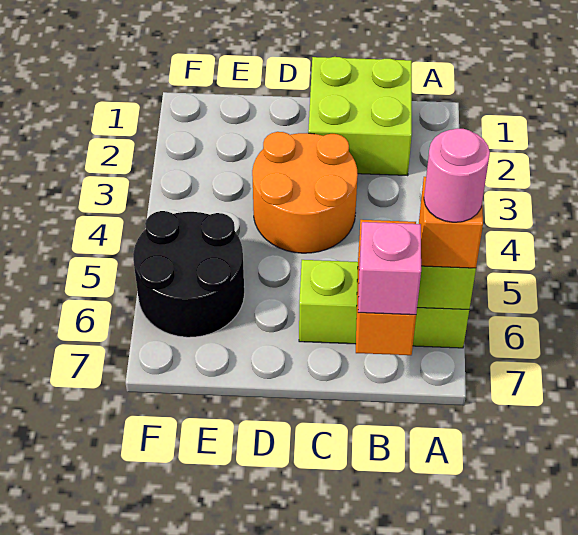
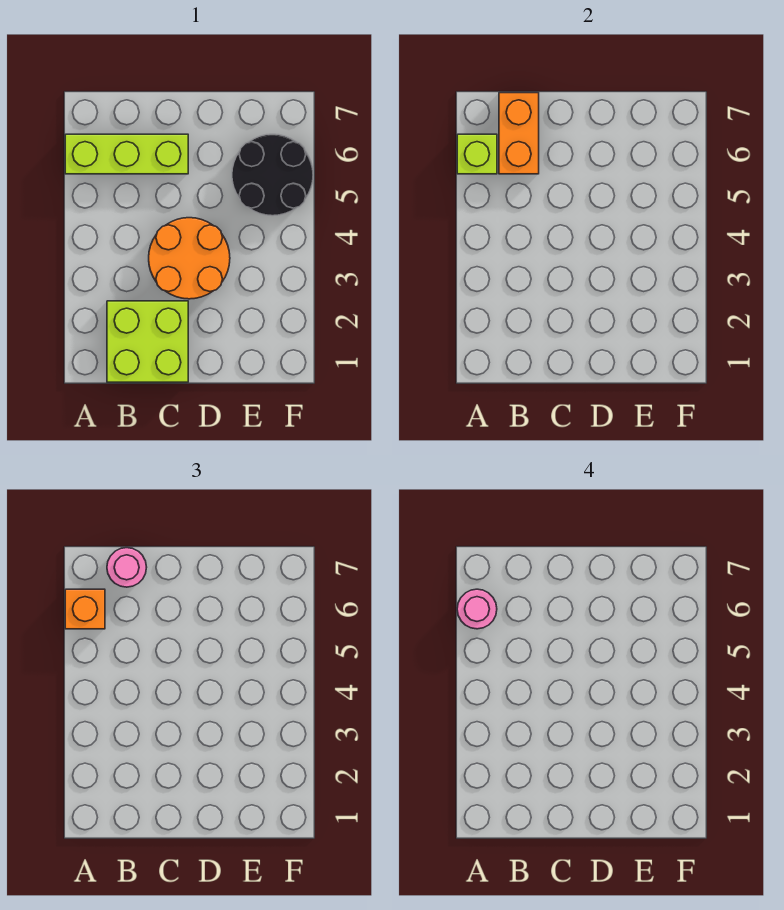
pink 1x1 brick [358,222,421,315] -> pink 1x1 round brick [107,548,147,587]

